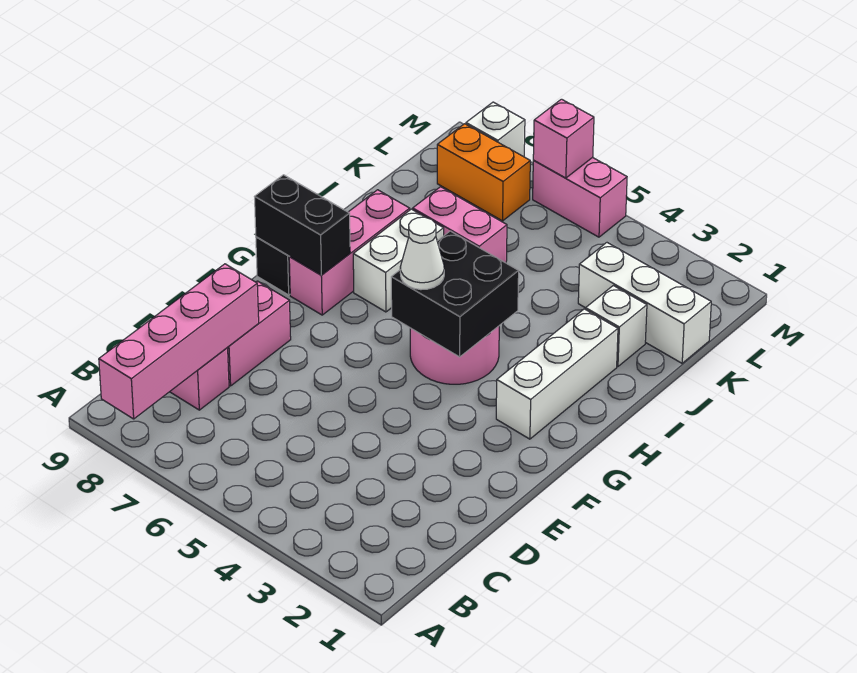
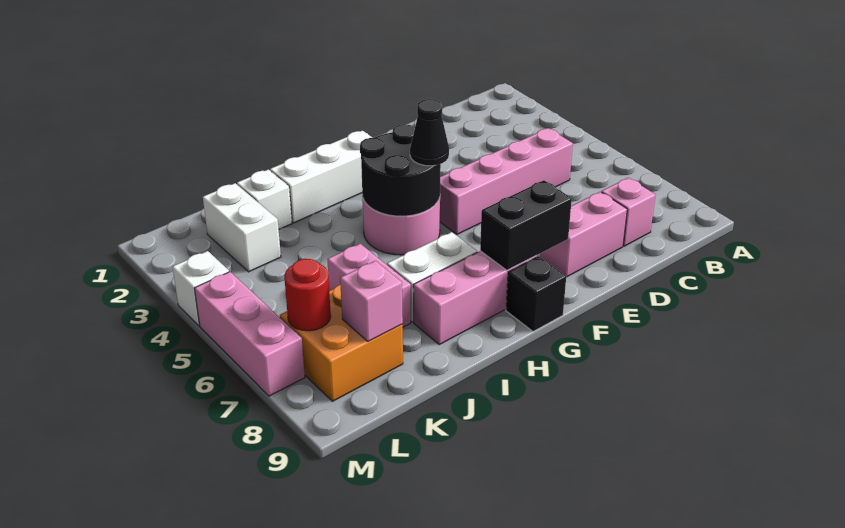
pink 1x4 brick [99,264,259,419] -> pink 1x4 brick moved to [440,128,573,234]
black 2x2 brick [391,231,519,357] -> black 2x2 round brick [360,124,441,216]
white 1x1 cone [400,217,444,290] -> black 1x1 cone [410,99,449,166]
black 1x2 brick [255,175,350,275] -> black 1x2 brick turned to [480,180,572,270]
white 1x3 brick [578,243,711,363] -> white 1x2 brick [203,183,281,272]
orange 1x2 brick [437,124,530,221] -> orange 2x2 brick [280,285,403,401]
none -> red 1x1 round brick [284,259,331,331]
pink 1x2 brick [533,157,627,237] -> pink 1x3 brick [194,272,305,396]
pink 1x1 brick [533,99,594,178] -> pink 1x1 brick moved to [340,261,403,341]
white 1x1 brick [466,102,525,157] -> white 1x1 brick moved to [173,251,229,326]

